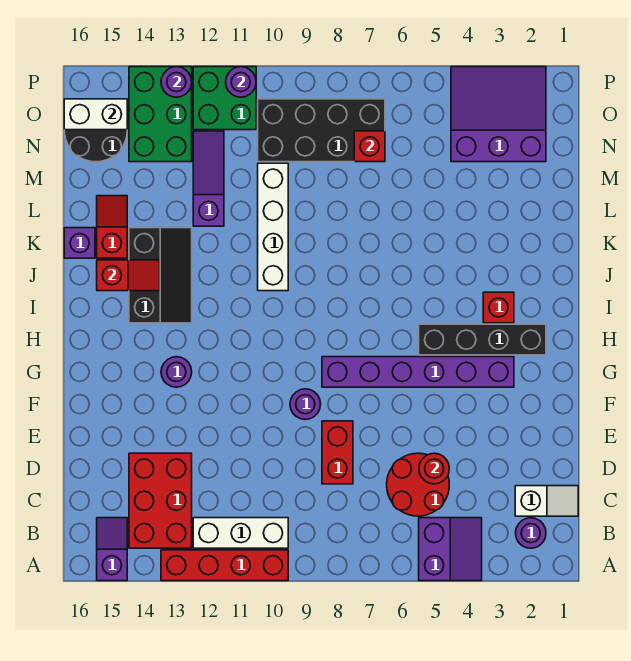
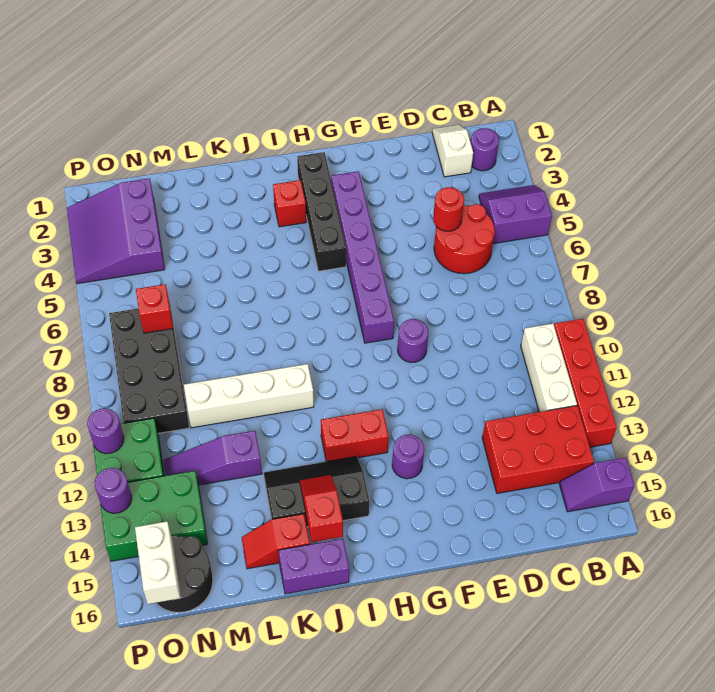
red 1x2 brick [322,421,353,484] -> red 1x2 brick moved to [321,409,389,461]
purple 1x1 brick [64,228,95,258] -> purple 1x2 brick [278,539,349,594]

